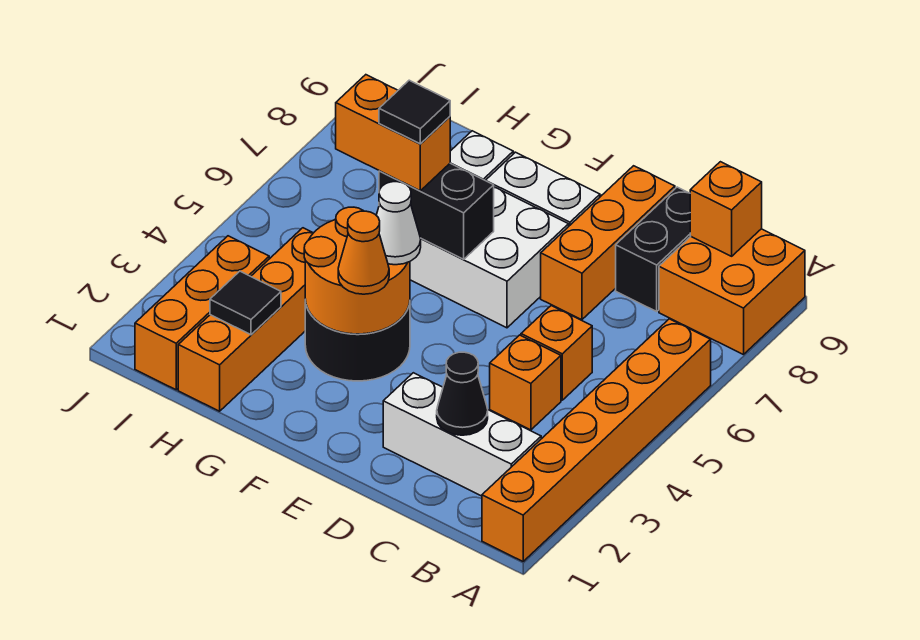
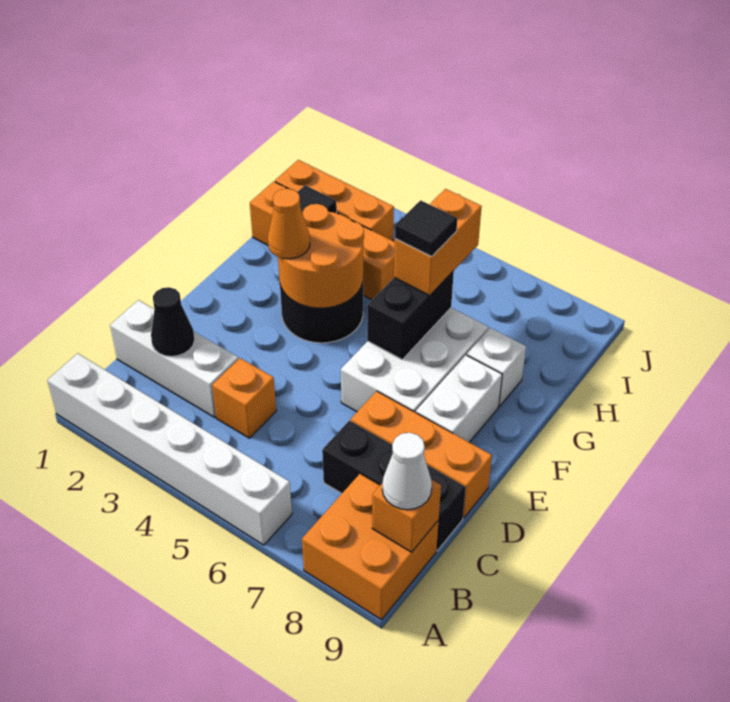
orange 1x6 brick [482,319,711,561] -> white 1x6 brick [47,353,292,545]
white 1x3 brick [383,373,541,496] -> white 1x3 brick turned to [110,300,238,417]
orange 1x1 brick [521,306,592,400] -> none
black 1x2 brick [616,187,691,311] -> black 1x3 brick [322,421,466,551]
white 1x1 cone [376,182,421,265] -> white 1x1 cone moved to [382,433,432,510]

